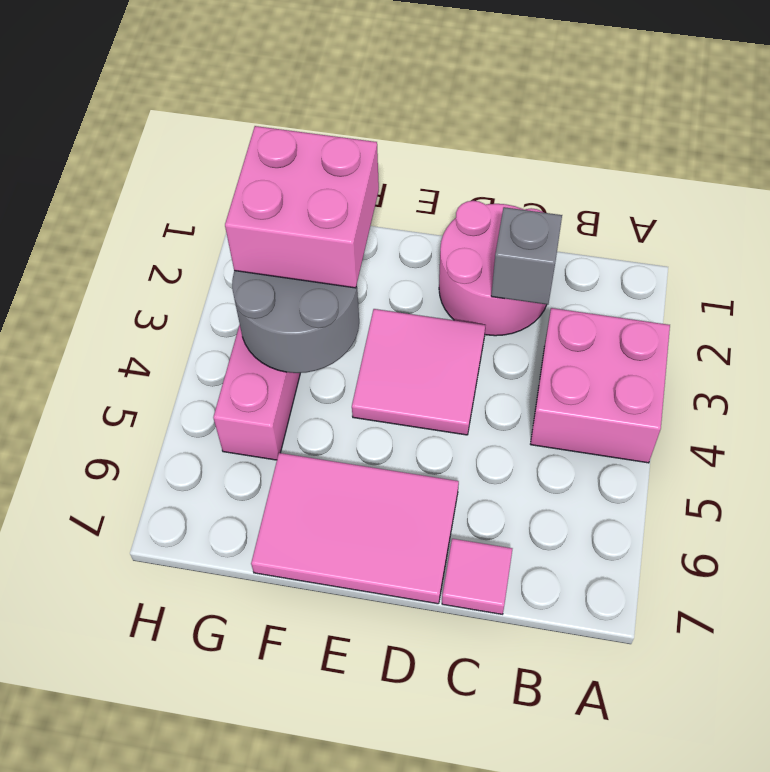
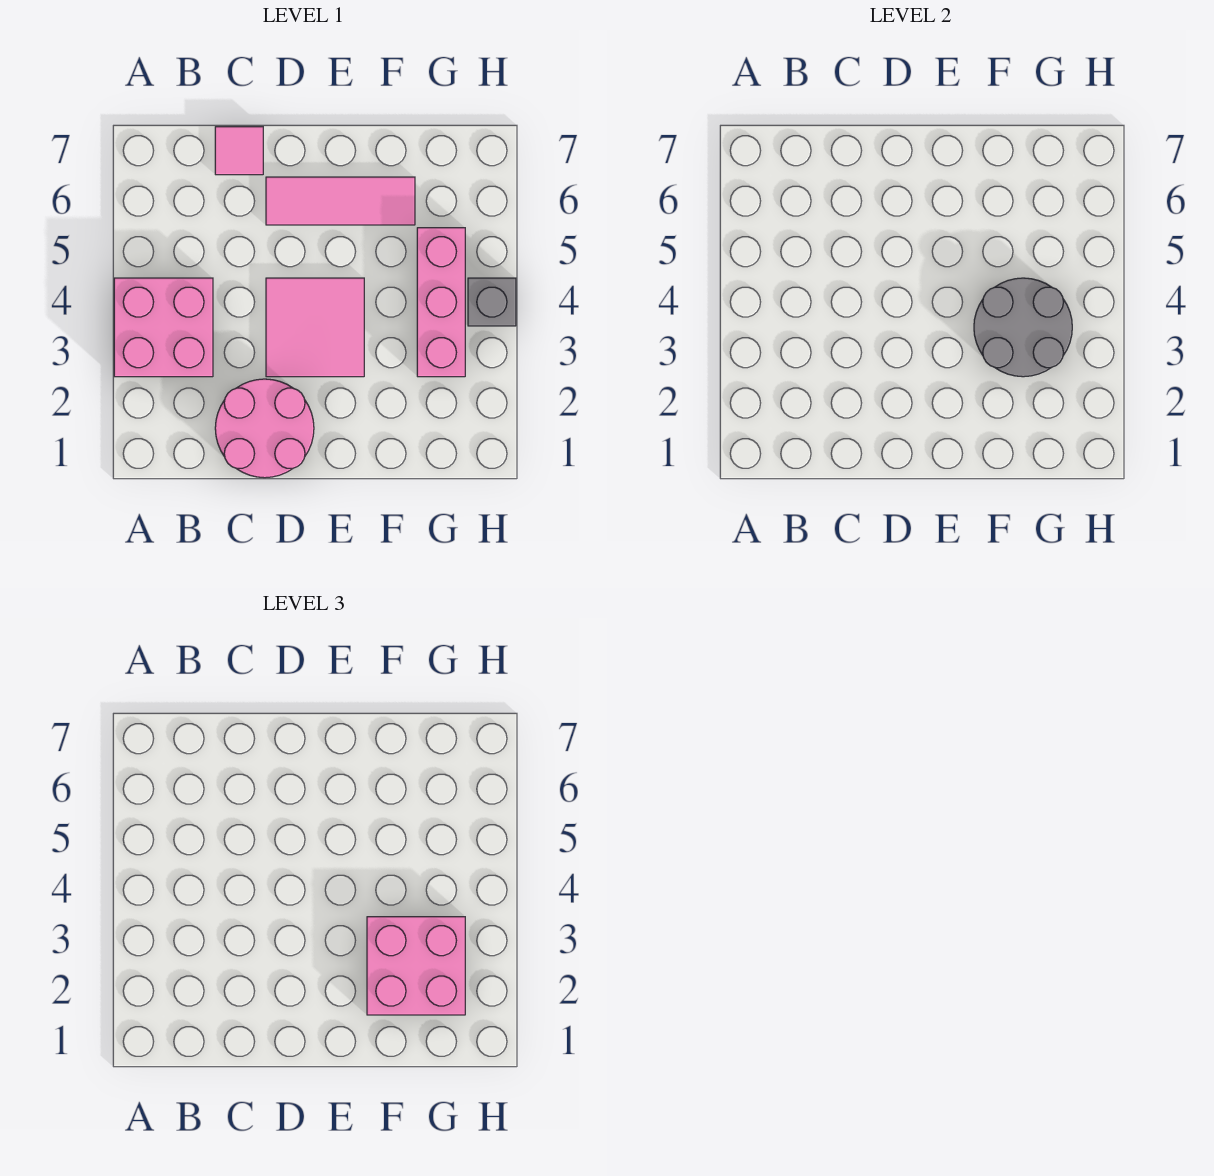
grey 1x1 brick [491,207,562,305] -> grey 1x1 brick moved to [468,278,516,326]
pink 2x3 tile [251,453,459,604] -> pink 1x3 tile [266,177,415,225]

